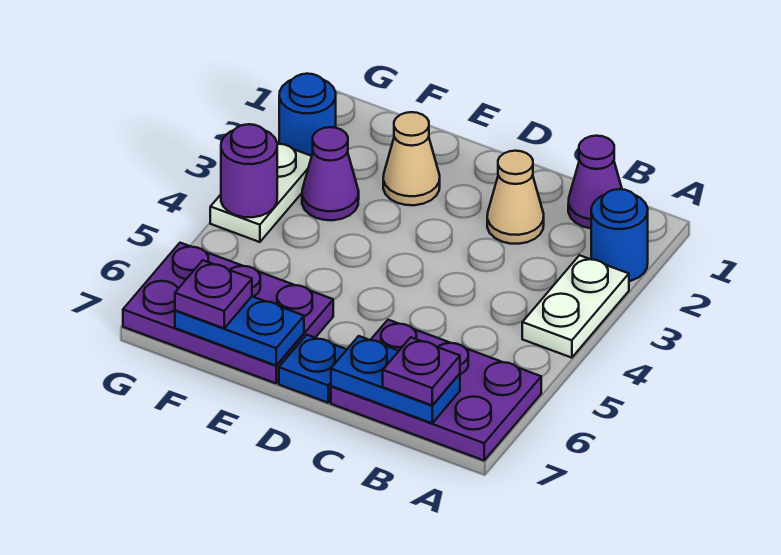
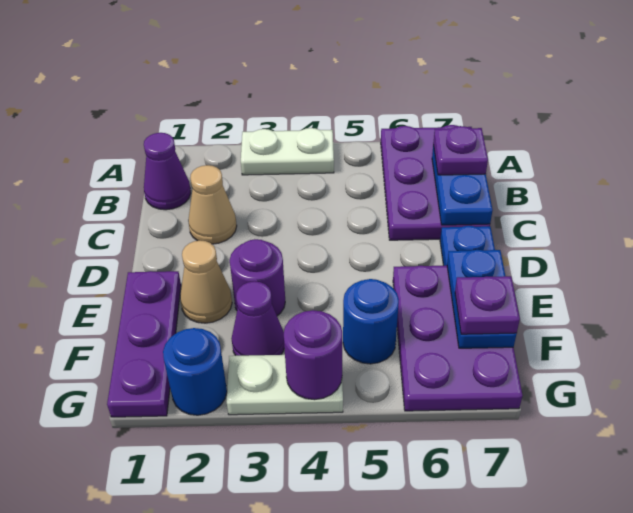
blue 1x1 round brick [591,189,648,281] -> blue 1x1 round brick moved to [343,279,399,364]
none -> purple 1x3 plate [107,271,181,417]
none -> purple 1x1 round brick [230,239,285,316]

